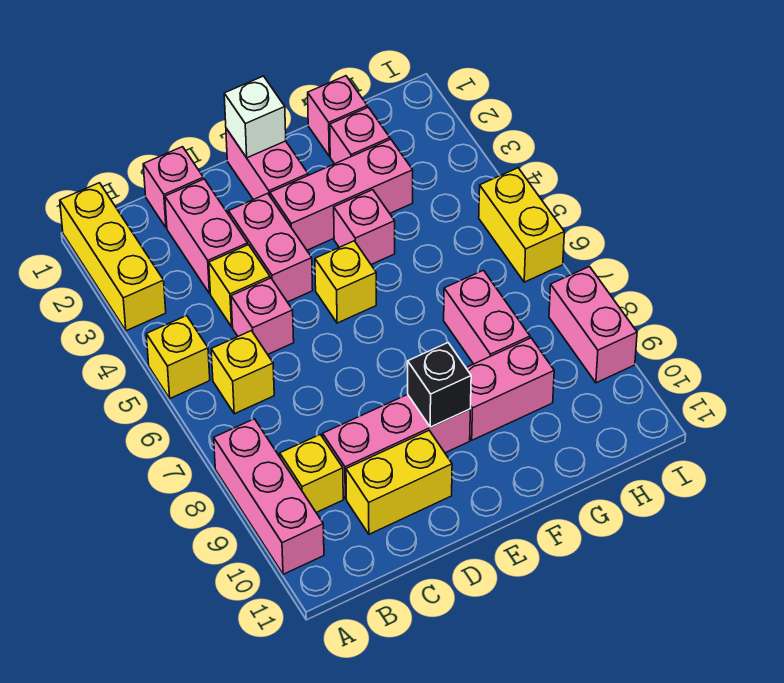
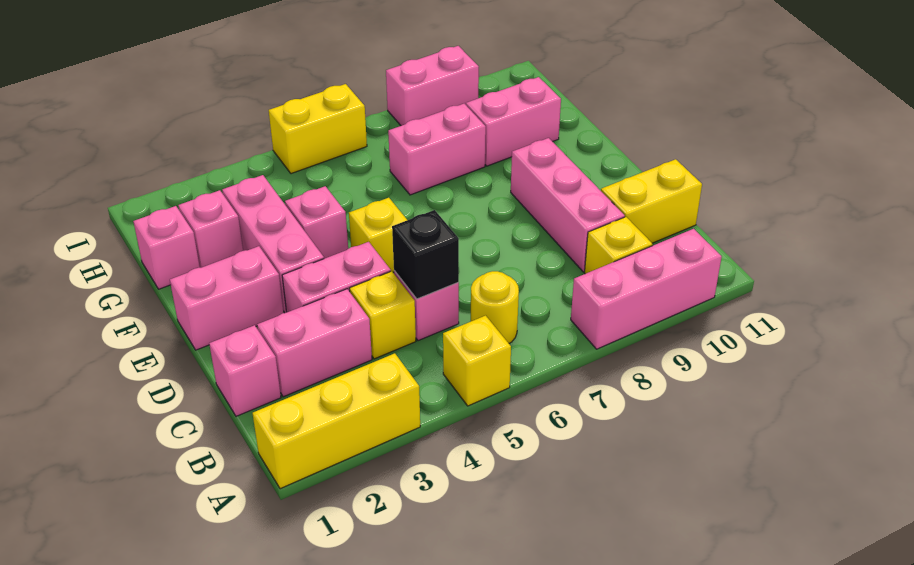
yellow 1x1 brick [211,331,274,414] -> yellow 1x1 round brick [471,271,519,343]
yellow 1x2 brick [346,431,452,534] -> yellow 1x2 brick turned to [601,159,702,243]
white 1x1 brick [224,76,286,158] -> none
black 1x1 brick [408,343,471,427] -> black 1x1 brick moved to [392,210,459,299]
pink 1x2 brick [466,338,554,440] -> pink 1x2 brick turned to [466,77,561,166]

